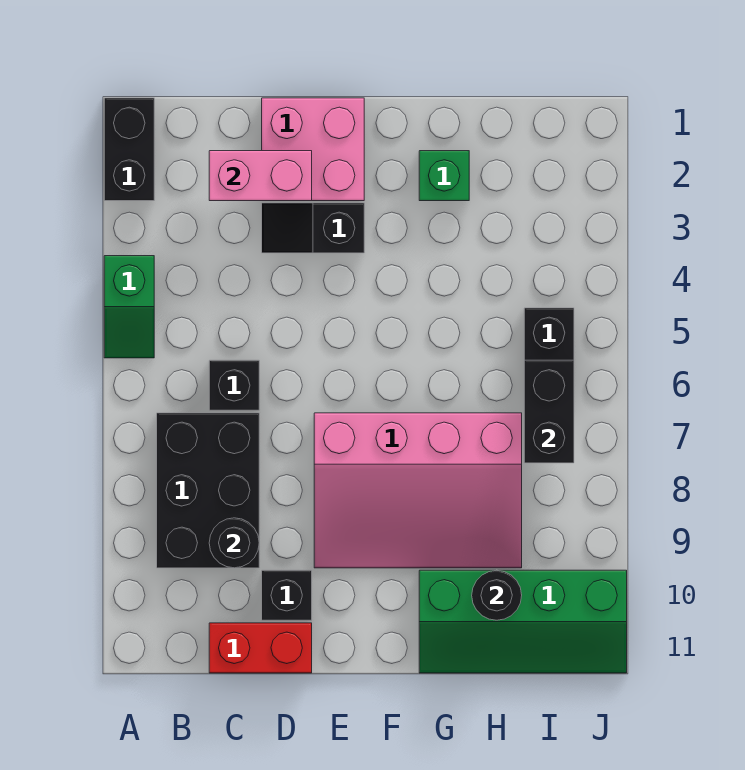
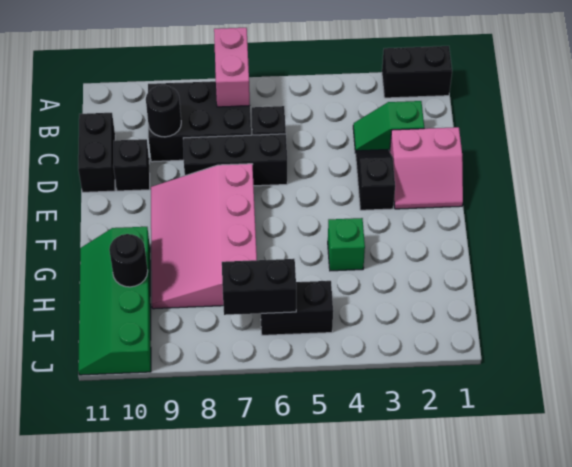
green 1x2 slope [104,256,154,358] -> green 1x2 slope moved to [353,101,424,153]
pink 1x2 brick [209,151,312,201] -> pink 1x2 brick moved to [214,28,250,107]
red 1x2 brick [209,623,312,673] -> black 1x2 brick [78,113,115,192]
pink 2x2 brick [262,98,364,201] -> pink 2x2 slope [390,127,463,209]
none -> black 1x3 brick [183,134,287,186]
green 1x1 brick [419,151,469,201] -> green 1x1 brick moved to [328,218,365,271]

